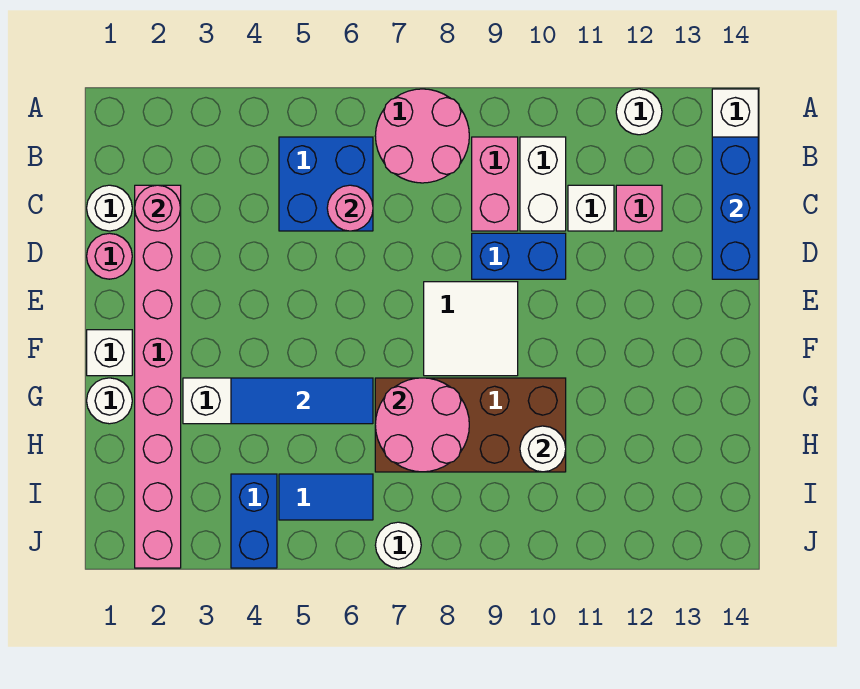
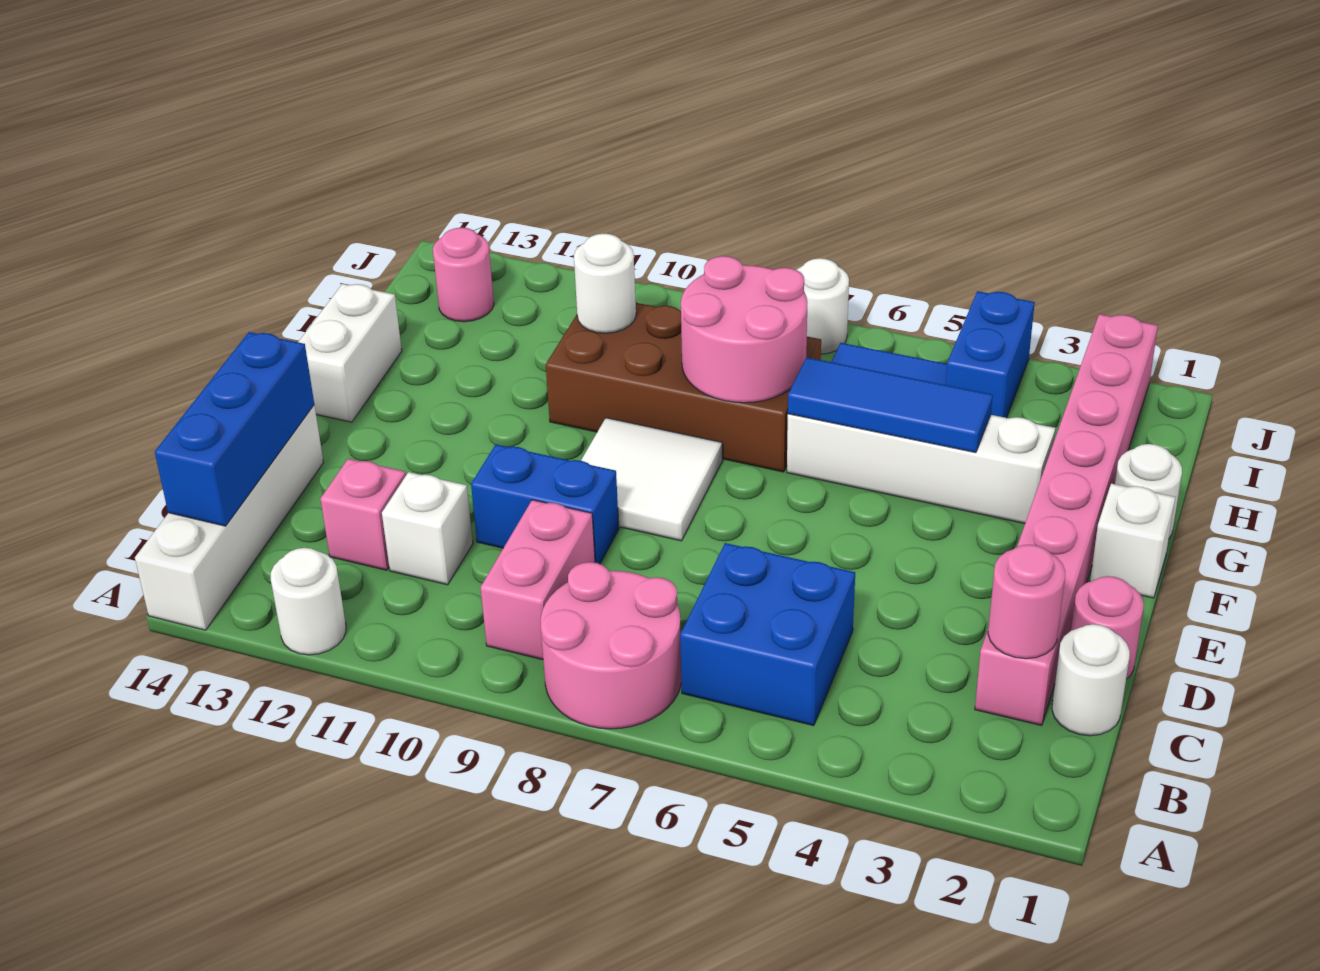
white 1x2 brick [520,137,566,231] -> white 1x2 brick moved to [299,284,402,422]
pink 1x1 round brick [327,185,373,231] -> pink 1x1 round brick moved to [433,228,494,322]

